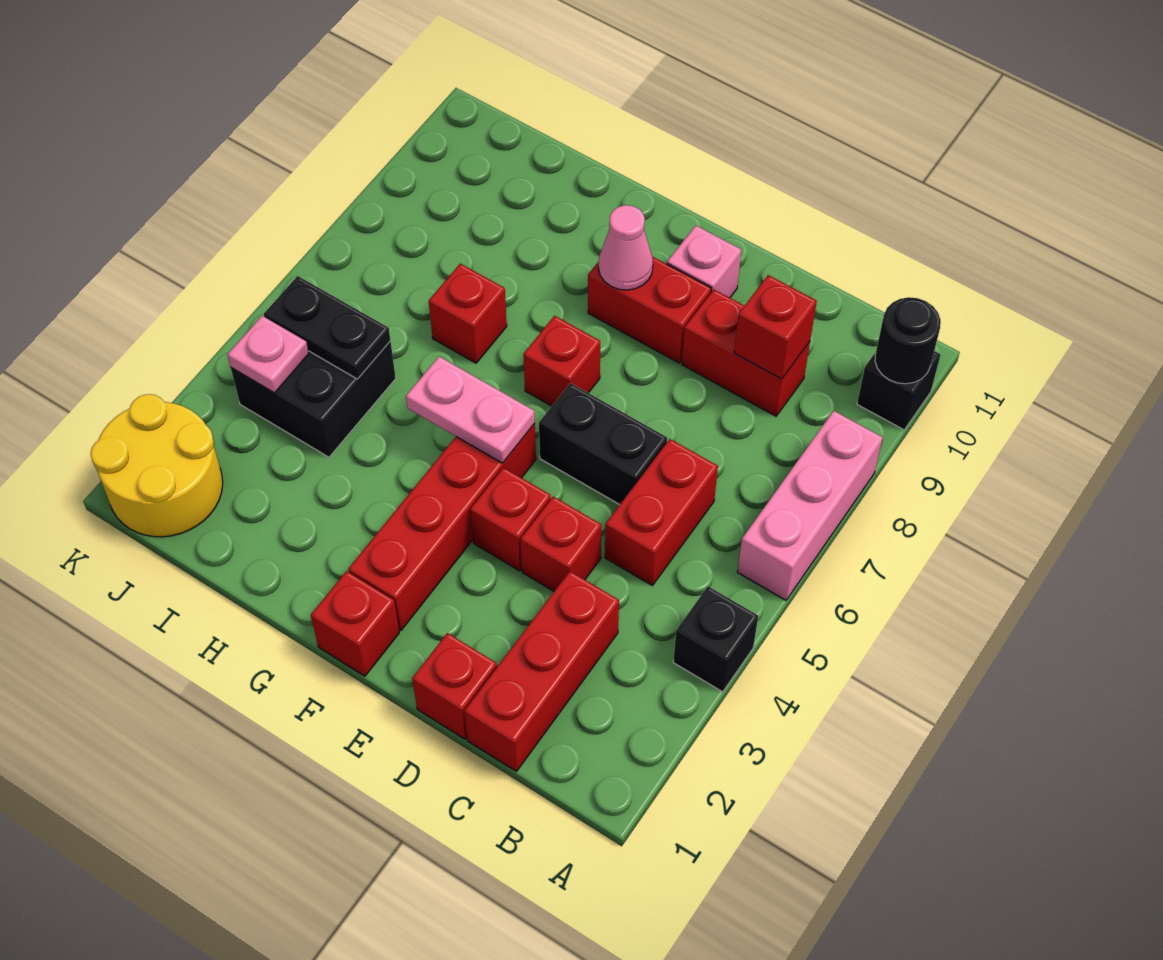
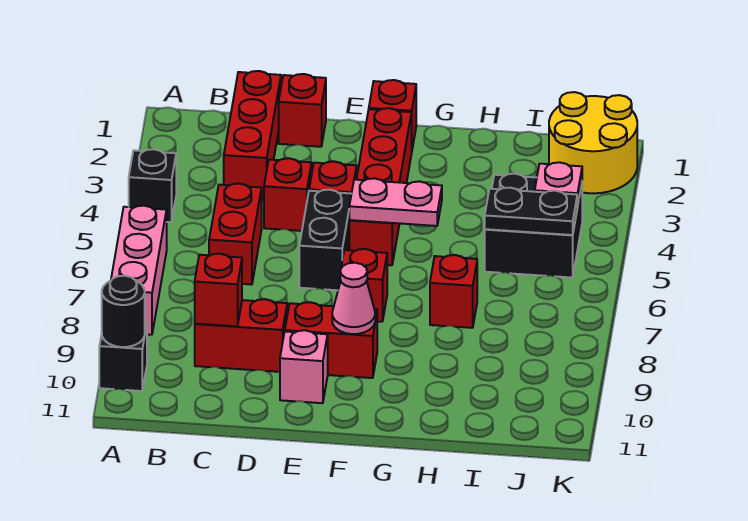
black 1x2 brick [539,383,667,505] -> black 1x2 brick turned to [299,190,351,290]

